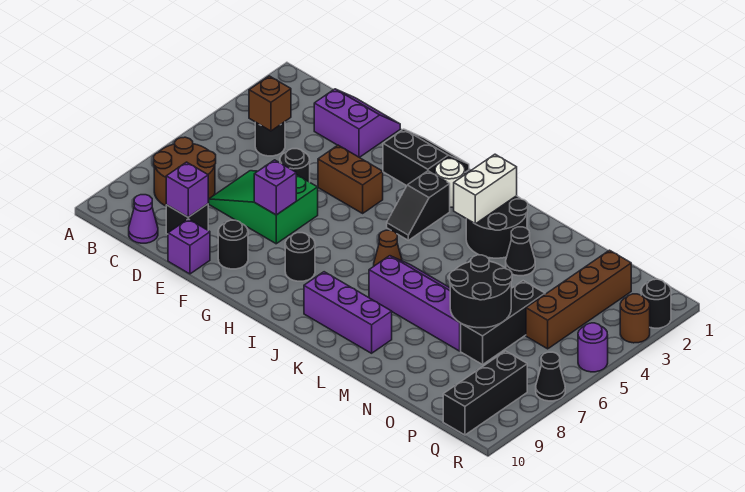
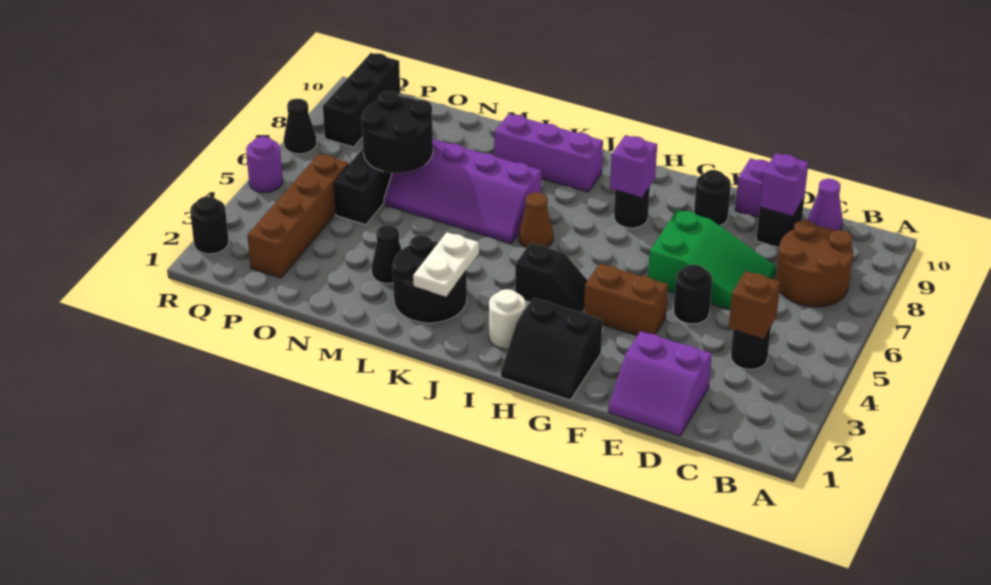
purple 1x1 brick [254,160,296,215] -> purple 1x1 brick moved to [610,135,657,198]
black 1x2 slope [387,171,450,240] -> black 1x2 slope turned to [515,243,588,312]
white 1x2 brick [454,154,517,224] -> white 1x2 plate [413,232,479,297]
brown 1x1 round brick [620,294,650,343] -> none

